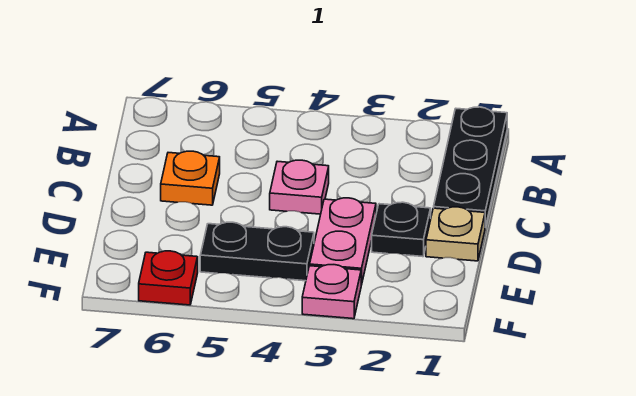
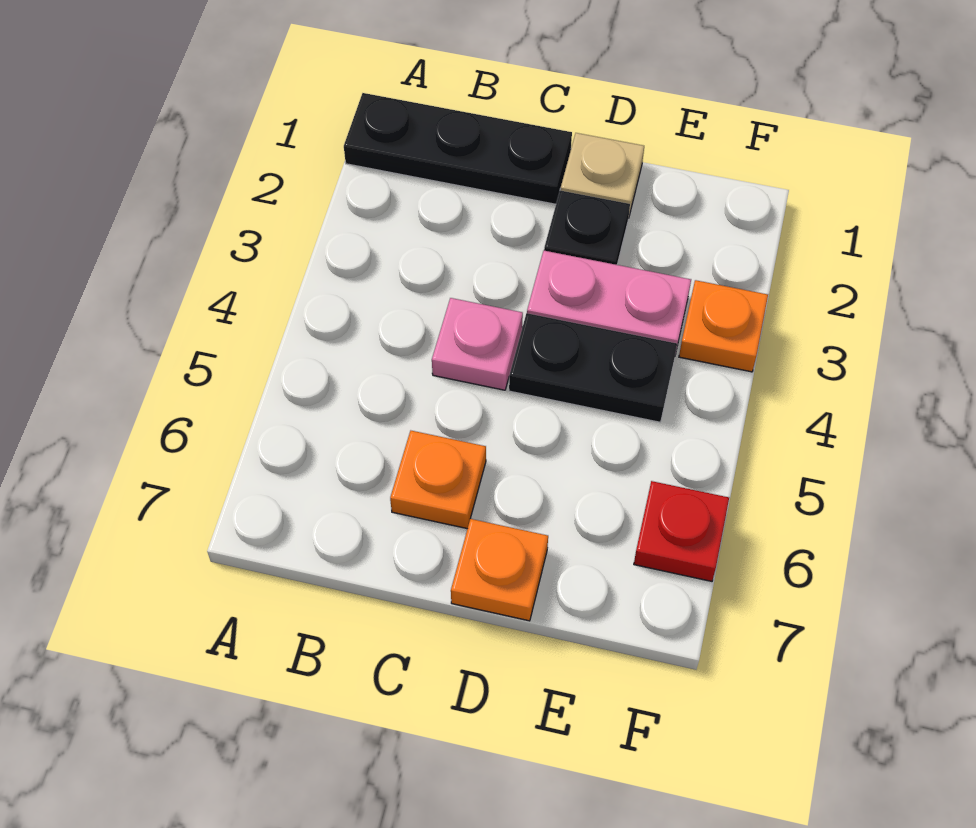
none -> orange 1x1 plate [451,519,548,621]
black 1x2 plate [200,222,314,281] -> black 1x2 plate turned to [509,313,677,422]
pink 1x1 plate [302,265,361,319] -> orange 1x1 plate [679,280,768,372]

